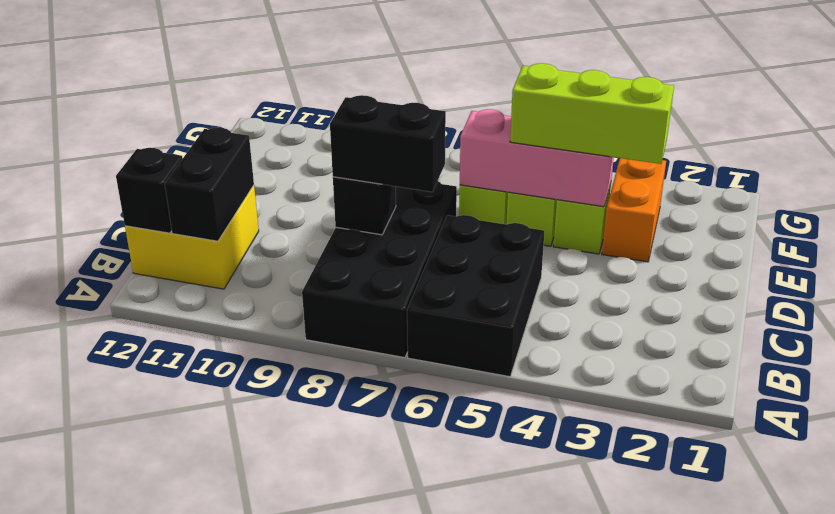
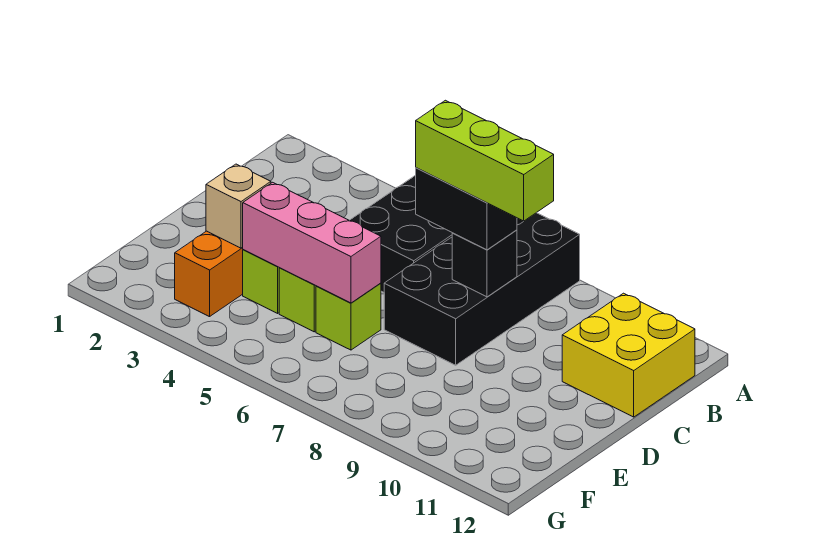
black 1x2 brick [165,128,254,241] -> none
black 1x1 brick [116,148,183,233] -> none
none -> tan 1x1 brick [206,164,271,248]
lime 1x3 brick [510,63,674,164] -> lime 1x3 brick moved to [416,100,554,221]

